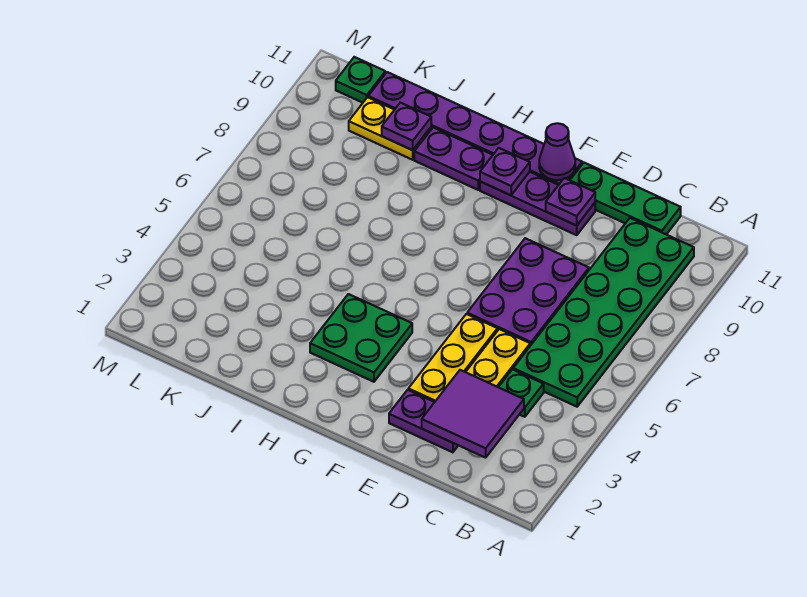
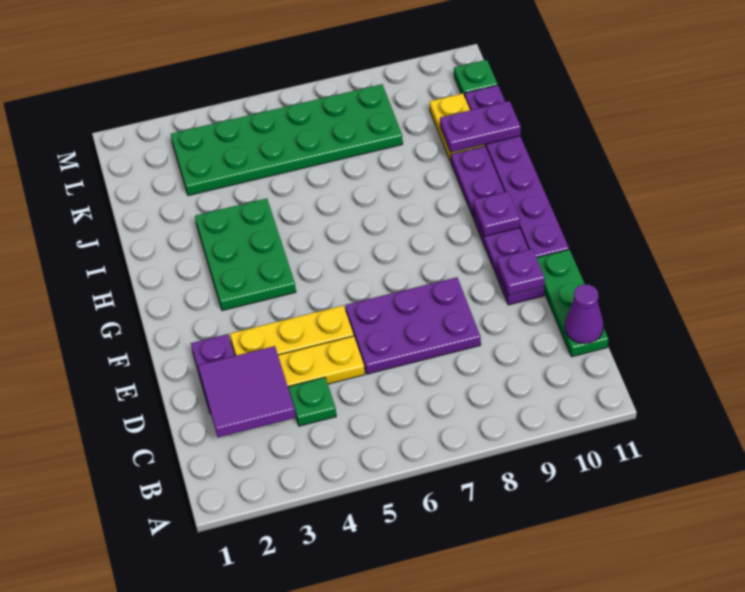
green 2x6 plate [513,218,694,407] -> green 2x6 plate moved to [171,84,403,196]
purple 1x1 cone [539,123,575,180] -> purple 1x1 cone moved to [565,284,603,344]
green 2x2 plate [310,294,412,382] -> green 2x3 plate [195,198,296,311]
purple 1x1 plate [382,103,431,150] -> purple 1x2 plate [440,101,521,153]

